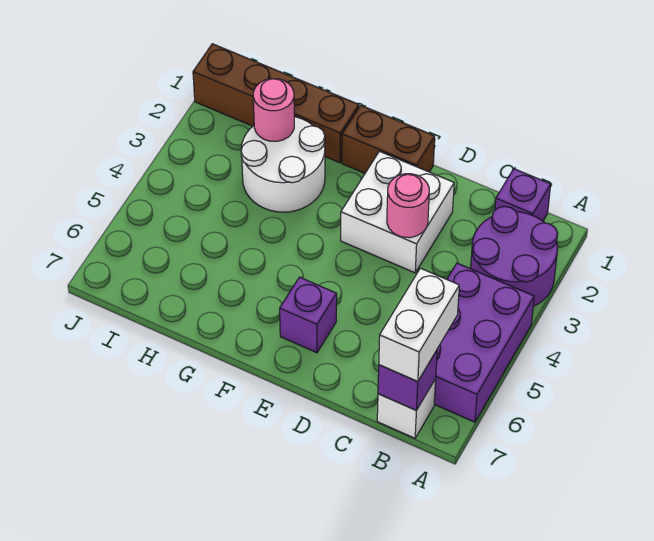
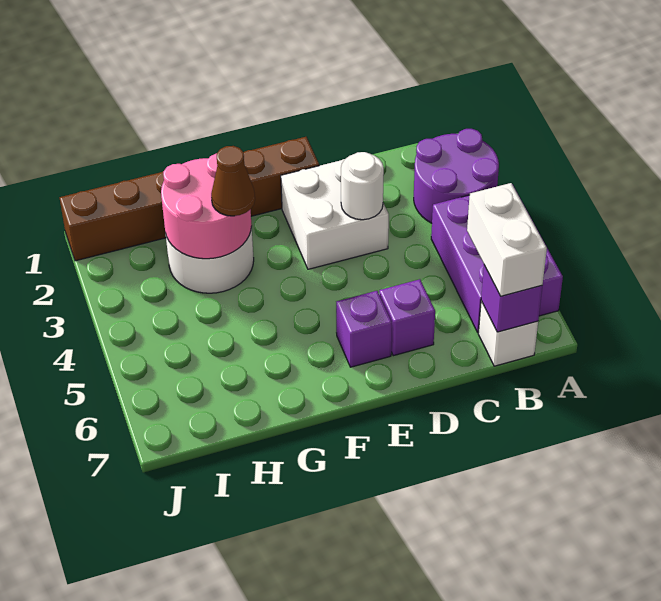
purple 1x1 brick [495,169,551,221] -> purple 1x1 brick moved to [379,279,435,356]
pink 1x1 round brick [387,174,429,238] -> white 1x1 round brick [341,152,384,220]
none -> brown 1x1 cone [211,146,255,216]
pink 1x1 round brick [253,79,294,141] -> pink 2x2 round brick [161,153,252,259]

